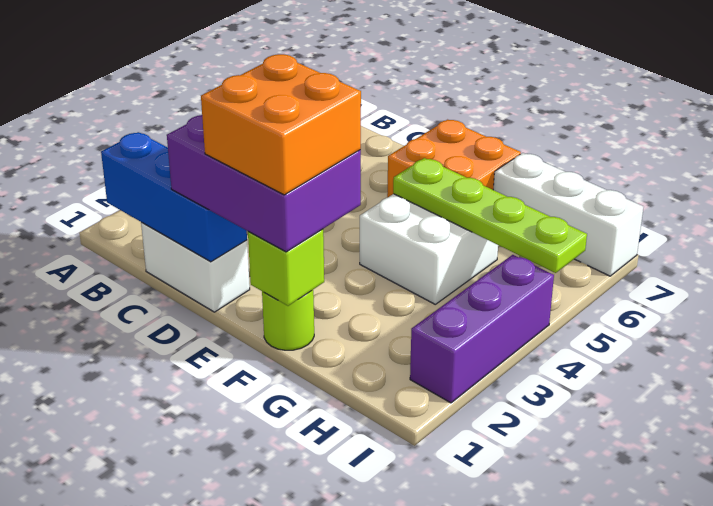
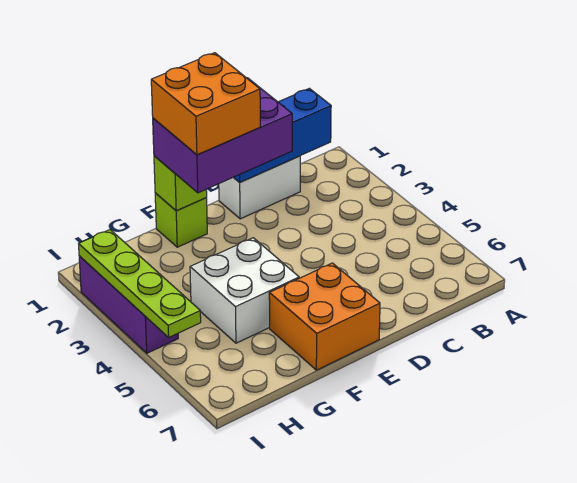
lime 1x1 round brick [262,290,314,350] -> lime 1x1 brick [155,193,207,247]
lime 1x4 plate [393,158,587,273] -> lime 1x4 plate turned to [79,230,201,337]
white 1x3 brick [493,153,643,276] -> none

